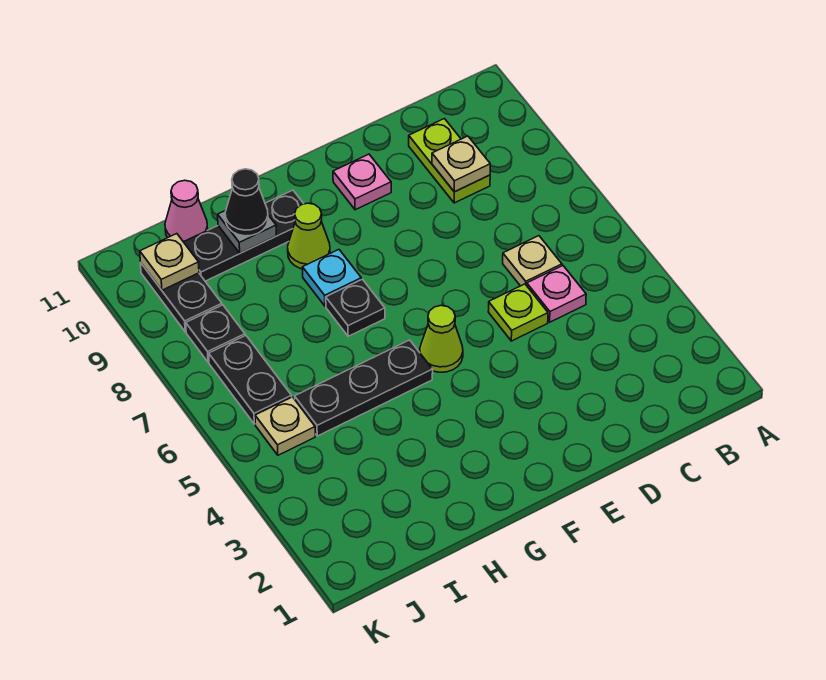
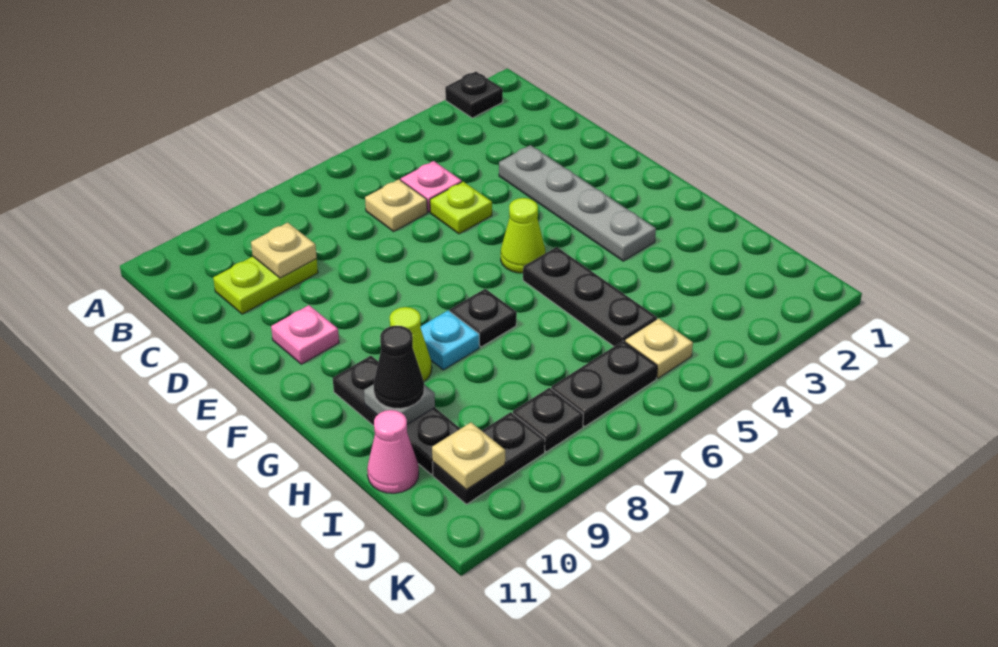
none -> black 1x1 plate [445,72,503,118]
none -> grey 1x4 plate [499,145,656,261]

